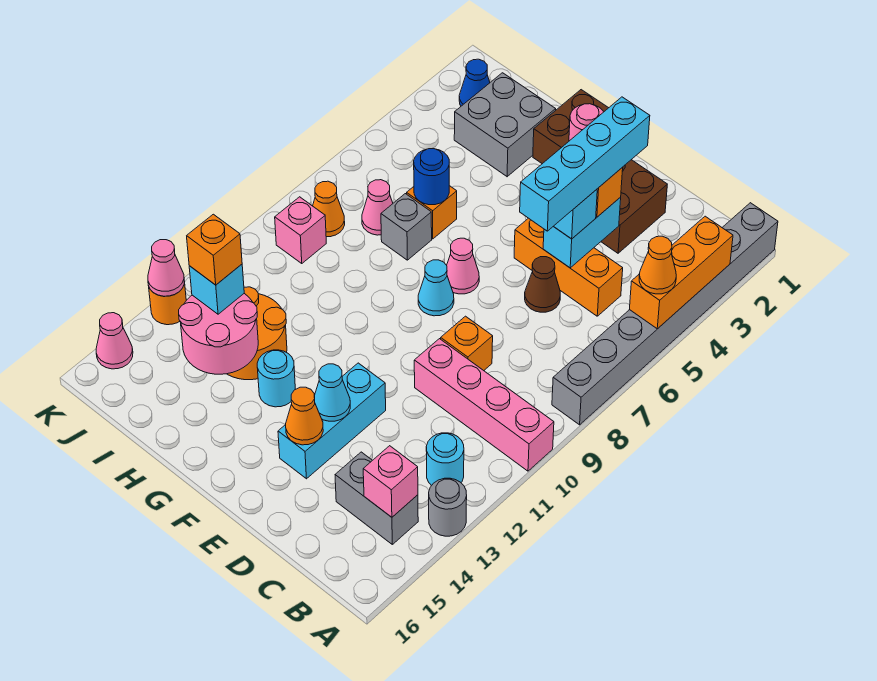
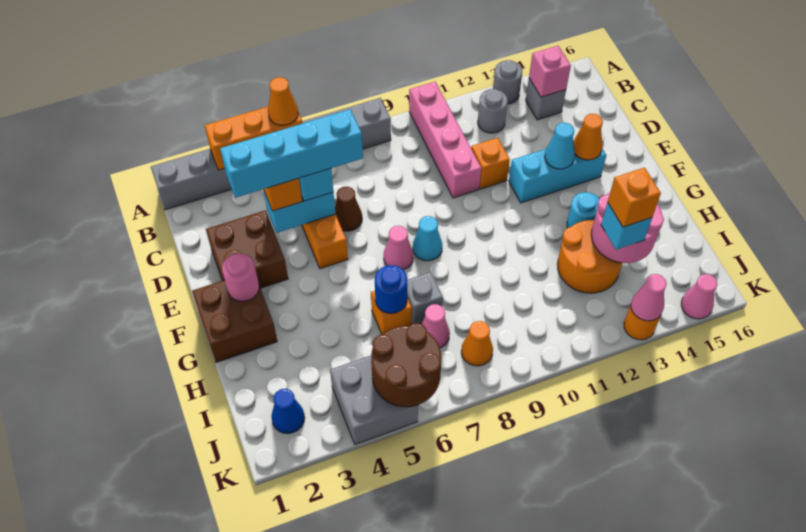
cyan 1x1 round brick [426,433,464,486] -> grey 1x1 round brick [478,89,508,133]
grey 1x2 brick [335,452,418,544] -> grey 1x1 brick [526,78,566,120]
orange 1x1 brick [441,316,493,371] -> orange 1x1 brick moved to [471,138,510,189]
grey 2x2 brick [454,73,556,177] -> grey 2x2 brick moved to [330,356,418,445]
none -> brown 2x2 round brick [371,323,441,407]
pink 1x1 brick [275,197,326,263] -> none

